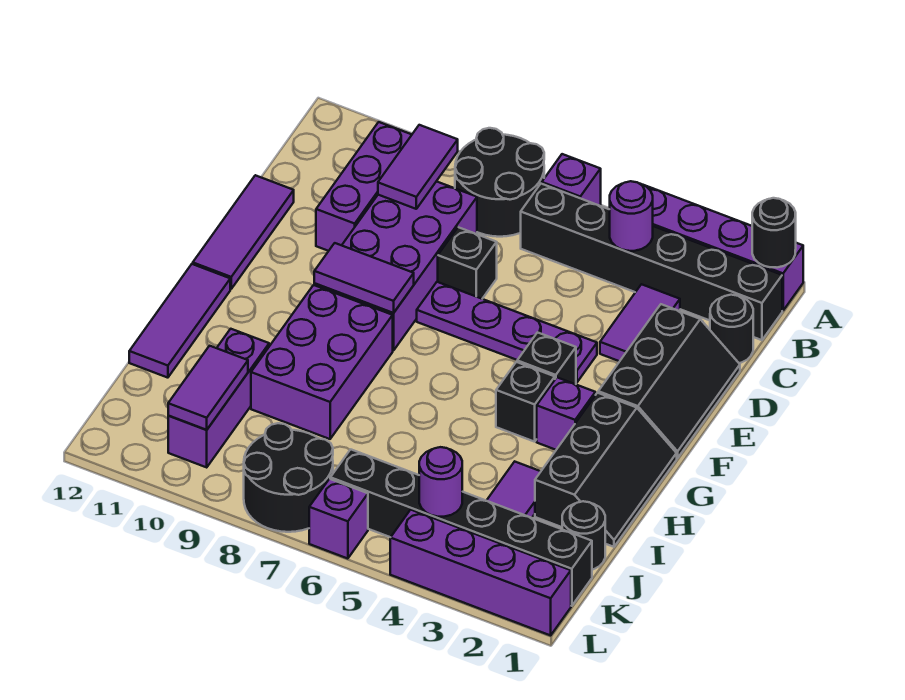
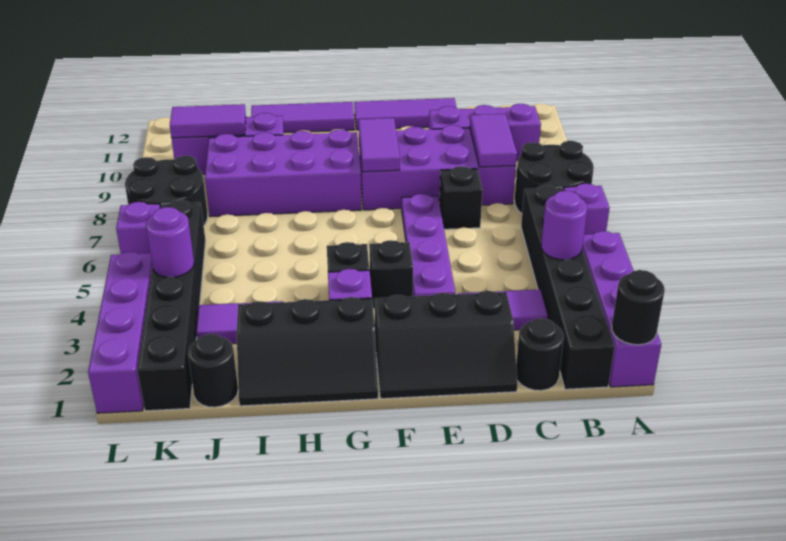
purple 1x2 tile [378,125,458,209] -> purple 1x2 tile turned to [470,114,517,167]
purple 2x3 brick [251,285,393,439] -> purple 2x4 brick [205,129,361,217]

